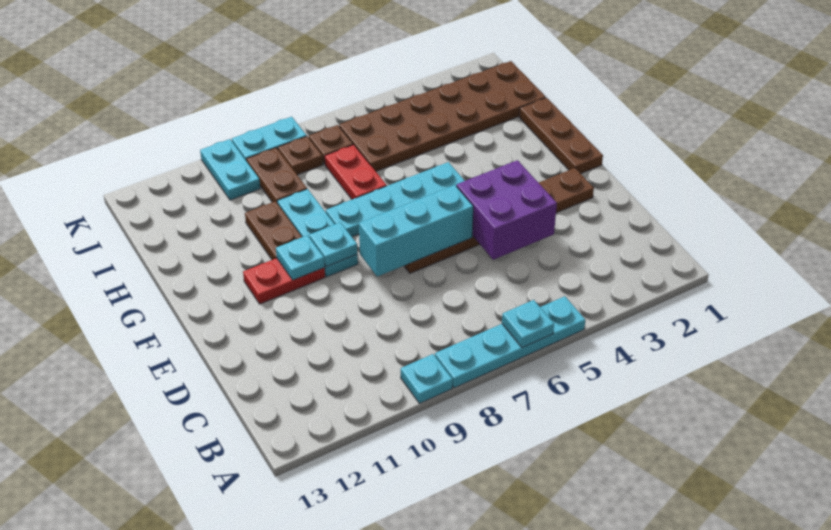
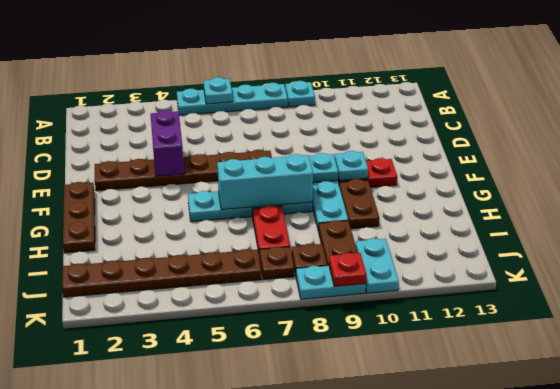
purple 2x2 brick [457,160,557,260] -> purple 1x2 brick [151,110,184,176]
cyan 1x3 brick [359,185,473,277] -> cyan 1x3 brick moved to [217,154,313,210]
brown 2x6 plate [339,61,546,171] -> brown 1x6 plate [62,249,262,297]
none -> red 1x1 plate [329,253,366,287]

